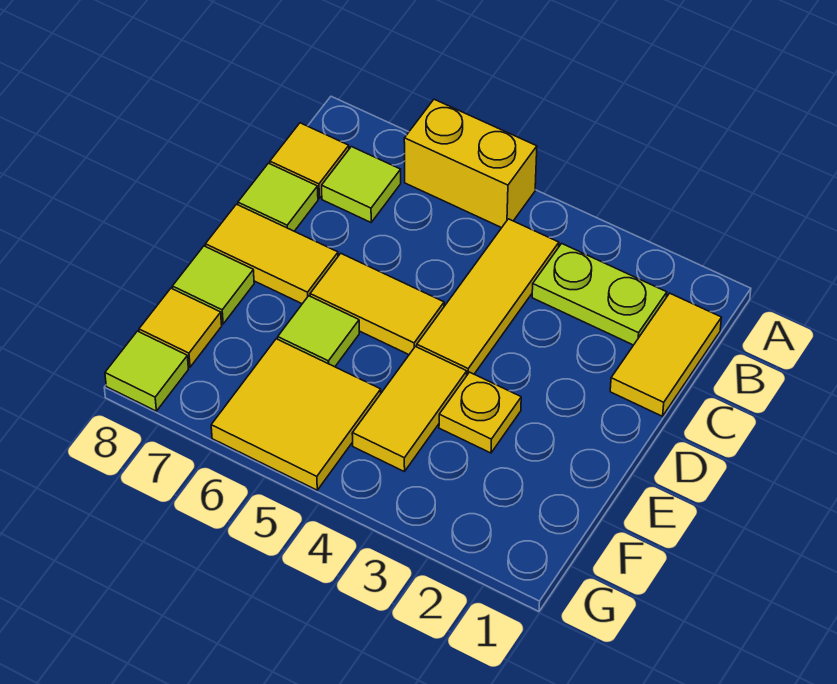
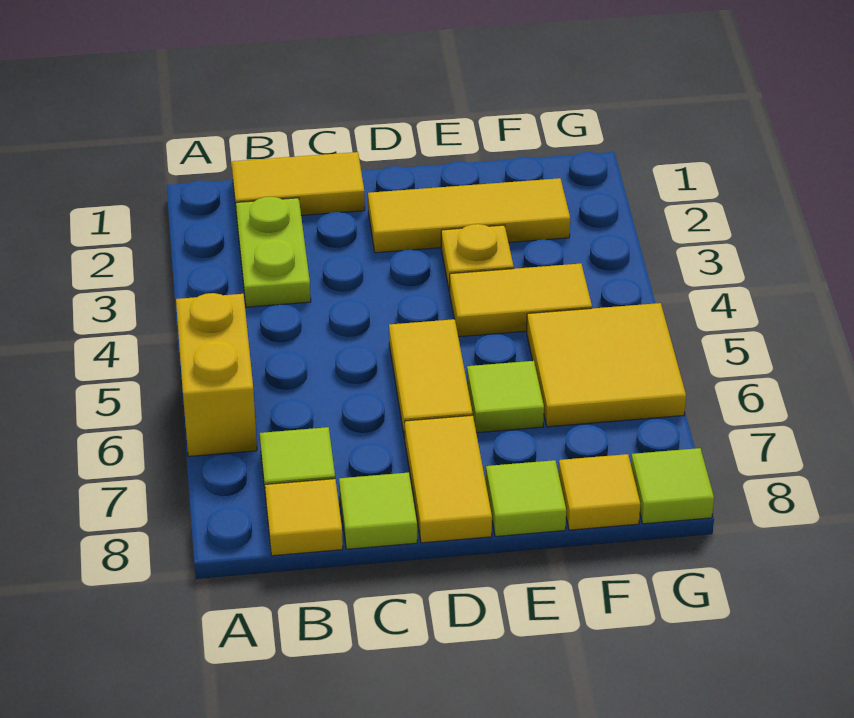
yellow 1x3 tile [417,219,559,375] -> yellow 1x3 tile moved to [368,178,570,253]

